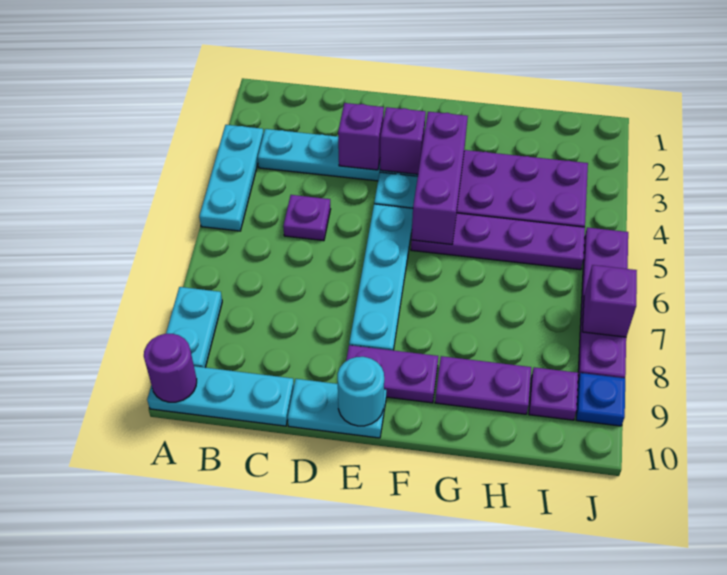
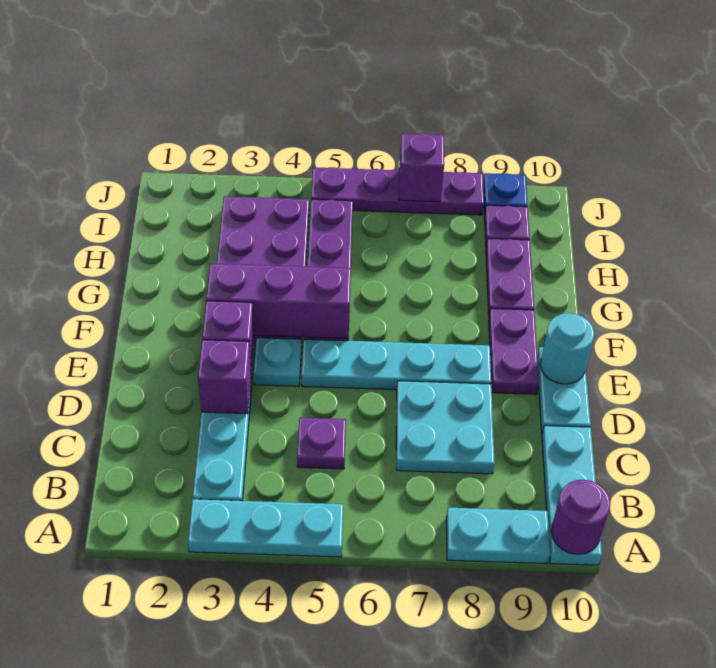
none -> cyan 2x2 plate [396,381,495,474]

